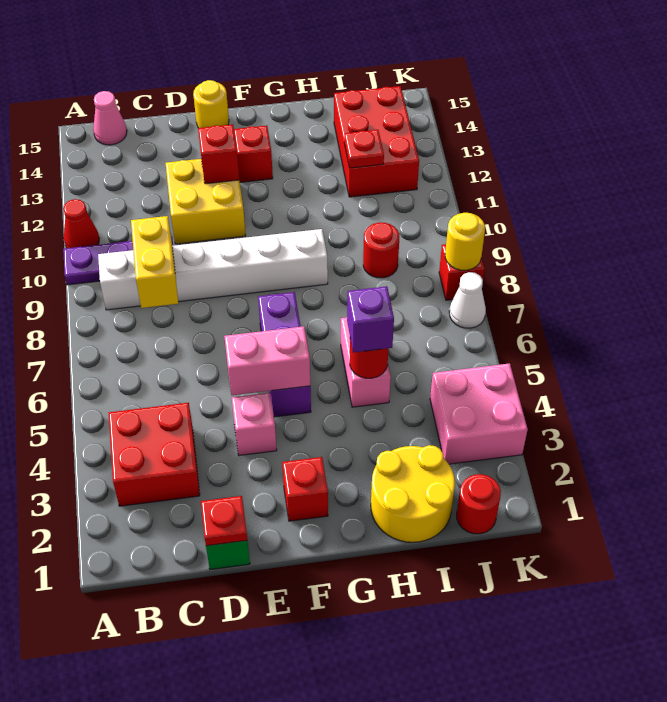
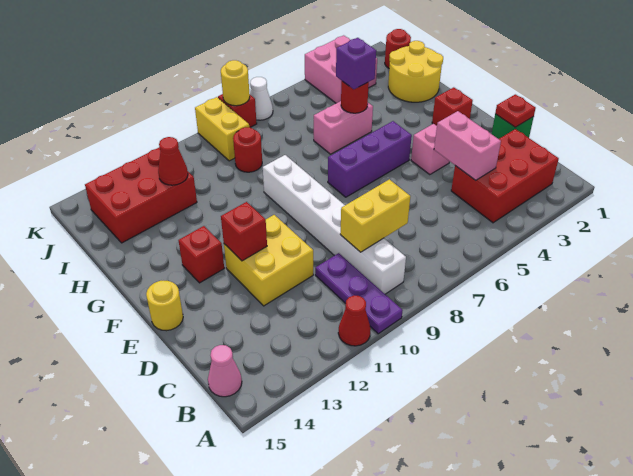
red 2x2 brick [109,403,200,506] -> red 2x3 brick [451,129,559,223]
pink 1x2 brick [224,326,310,395] -> pink 1x2 brick moved to [434,111,501,180]
red 1x1 plate [344,130,384,168] -> red 1x1 cone [158,137,188,185]
none -> yellow 1x2 brick [195,97,249,161]

